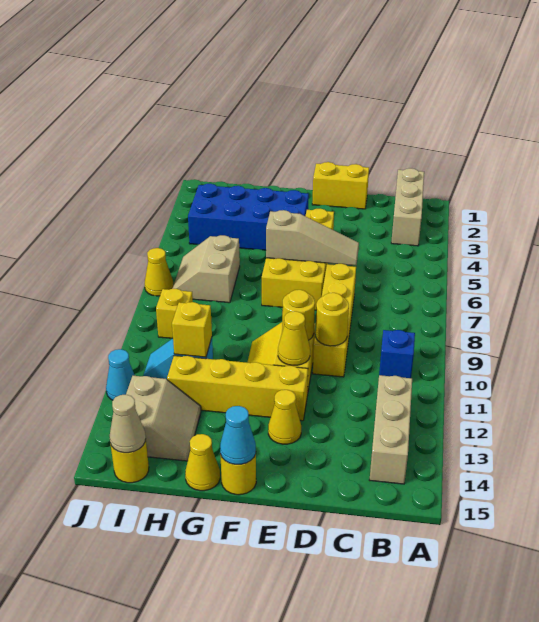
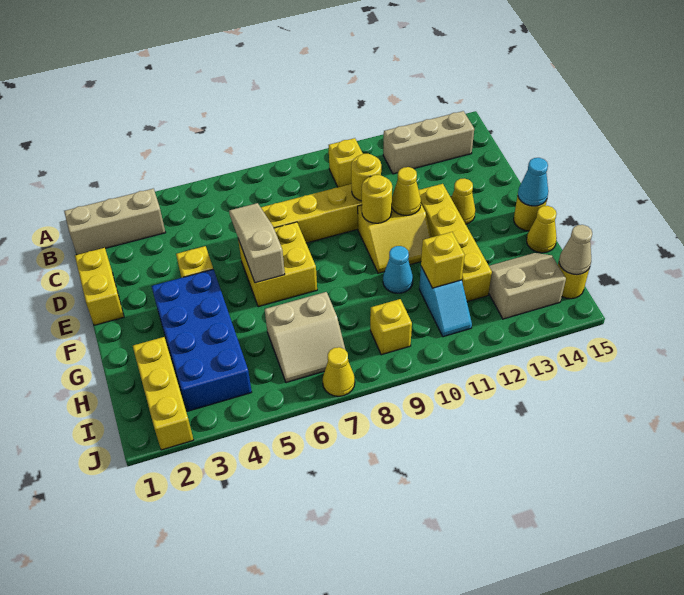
blue 1x1 brick [379,330,415,378] -> yellow 1x1 brick [329,138,363,187]
none -> yellow 1x3 brick [133,337,194,450]
cyan 1x1 cone [106,349,135,400] -> cyan 1x1 cone moved to [383,246,413,293]

